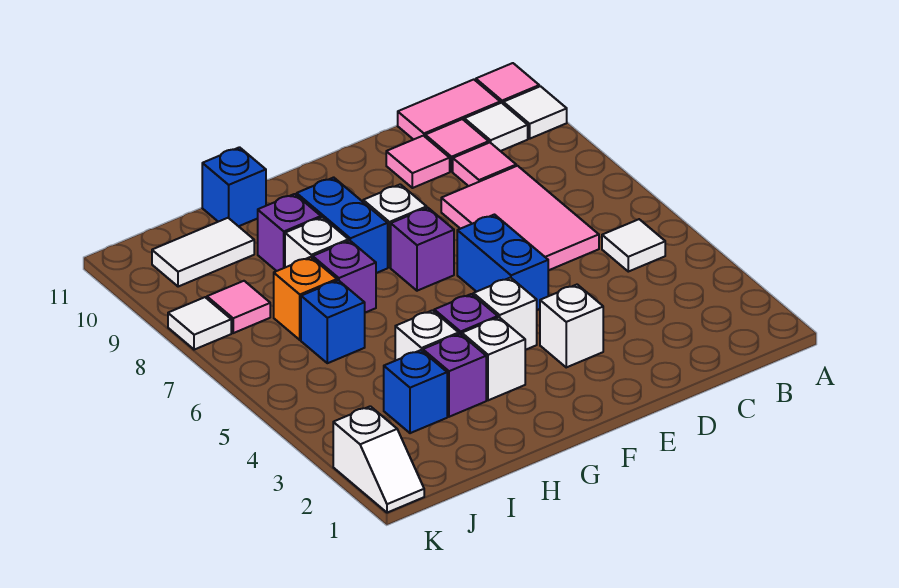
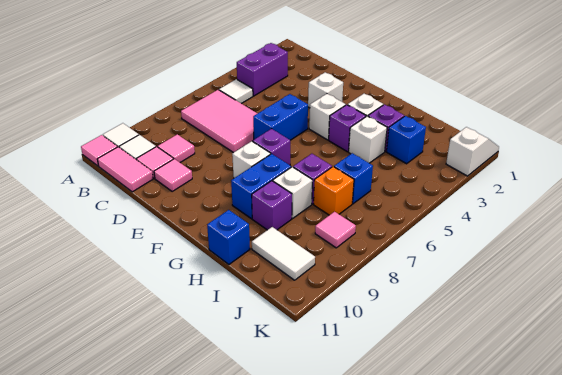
none -> purple 1x2 brick [237,43,288,96]
pink 2x3 tile [441,166,599,270] -> pink 2x3 tile turned to [181,90,258,153]
white 1x1 tile [168,297,231,350] -> none

